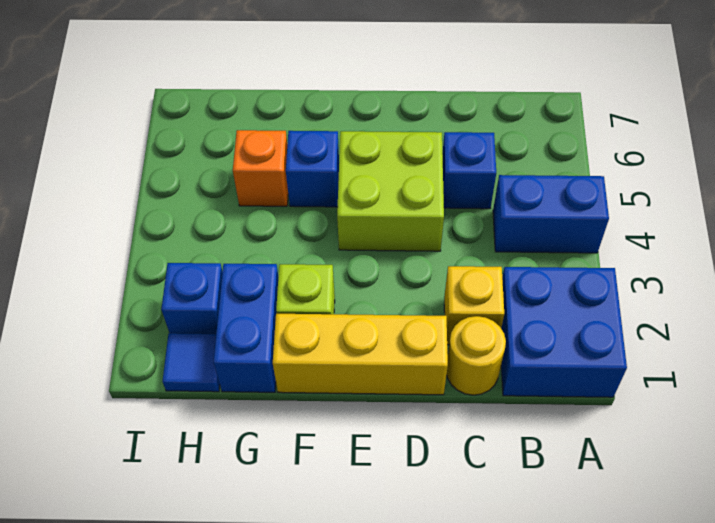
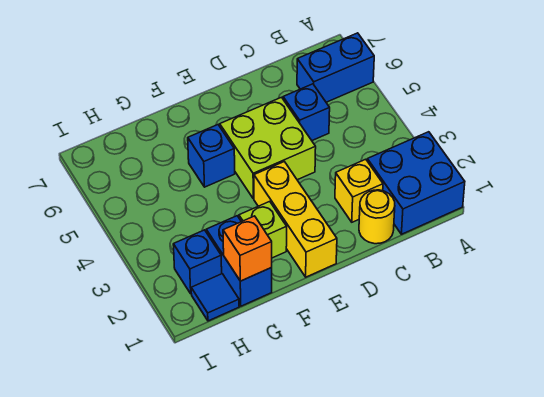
blue 1x2 brick [493,175,609,253] -> blue 1x2 brick moved to [297,33,374,102]
yellow 1x3 brick [273,314,448,395] -> yellow 1x3 brick turned to [254,162,337,277]
orange 1x1 brick [233,130,288,206] -> orange 1x1 brick moved to [223,216,272,281]

